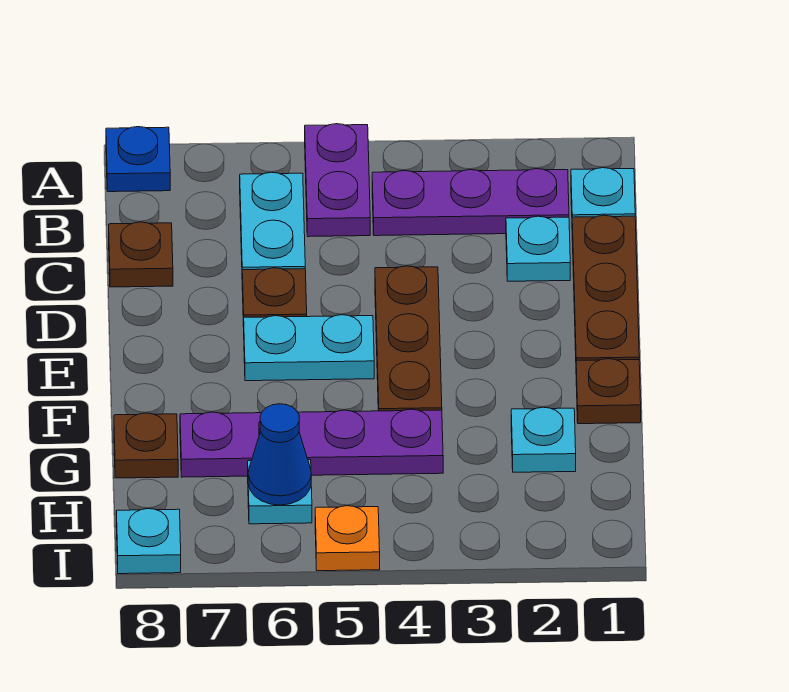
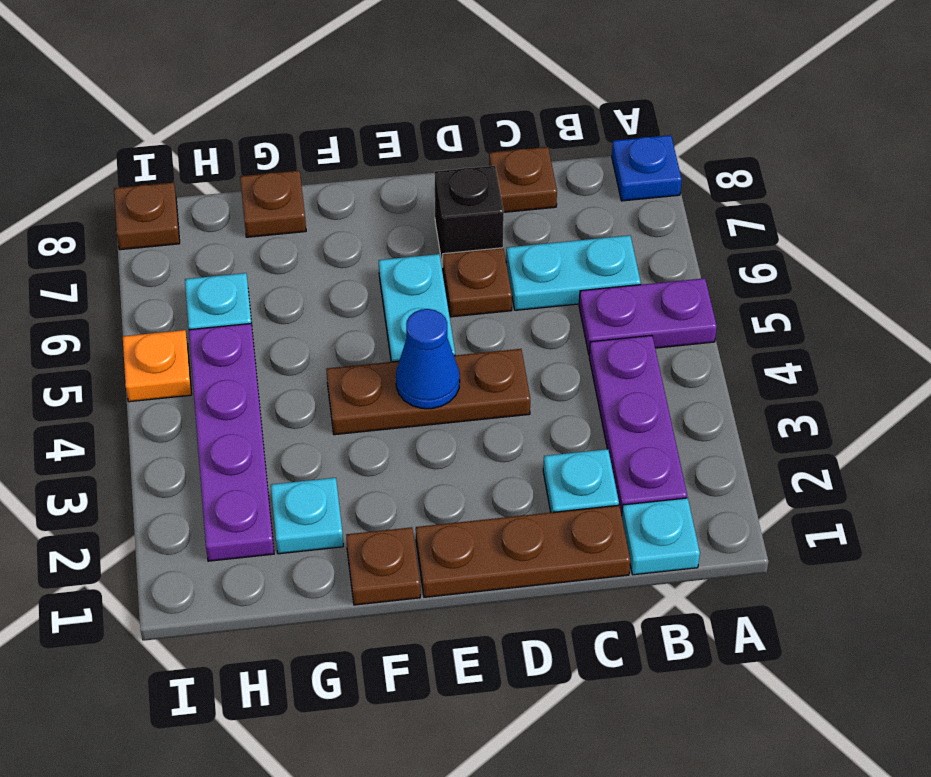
none -> black 1x1 brick [434,166,504,267]
purple 1x4 plate [180,409,443,477] -> purple 1x4 plate moved to [189,324,274,561]
blue 1x1 cone [248,404,311,505] -> blue 1x1 cone moved to [396,309,460,409]
cyan 1x1 plate [116,509,181,574] -> brown 1x1 plate [114,183,180,250]

